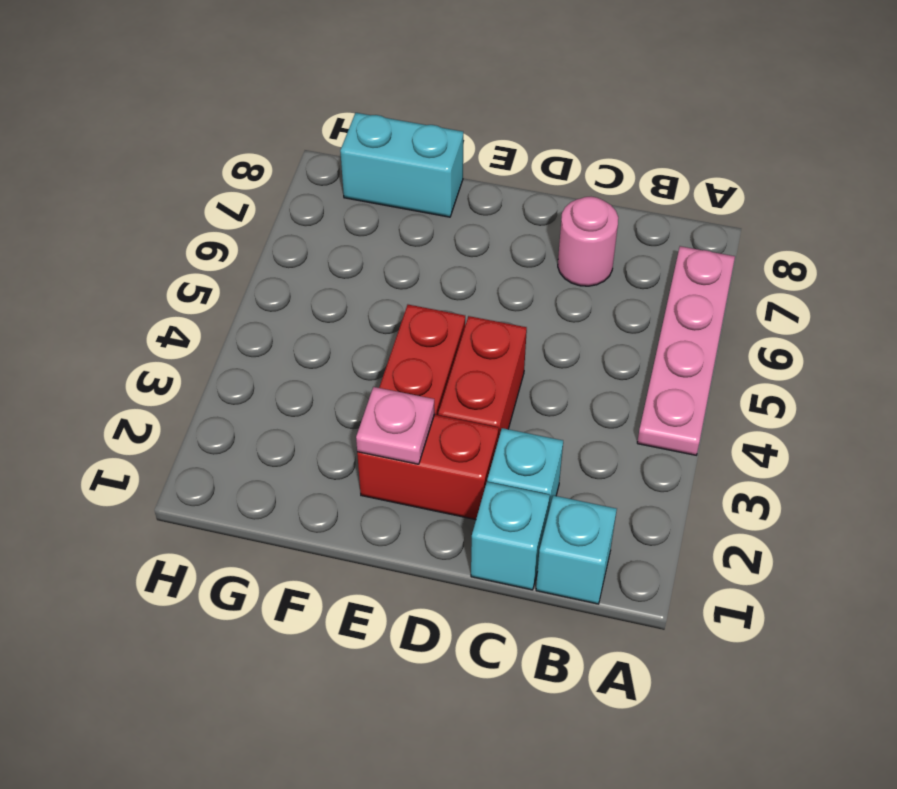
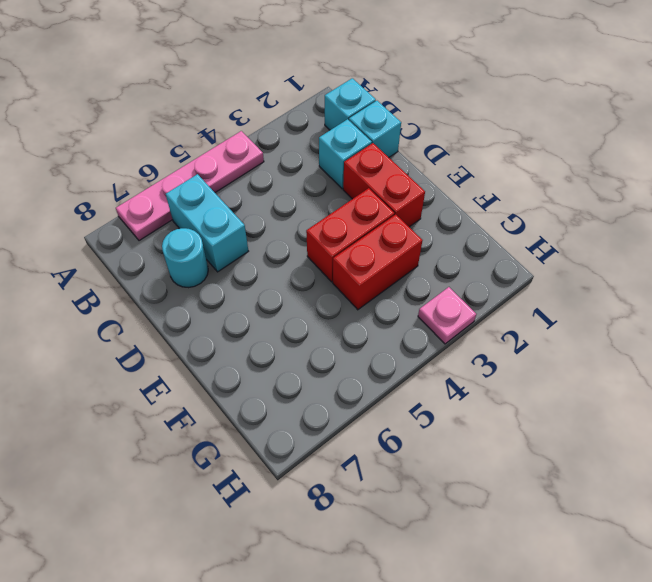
pink 1x1 round brick [558,197,618,286] -> cyan 1x1 round brick [162,228,208,288]
red 1x2 brick [438,316,527,440] -> red 1x2 brick moved to [333,215,423,310]
pink 1x1 plate [356,387,435,464] -> pink 1x1 plate moved to [418,287,476,344]
cyan 1x2 brick [340,113,463,217] -> cyan 1x2 brick moved to [166,174,248,272]

